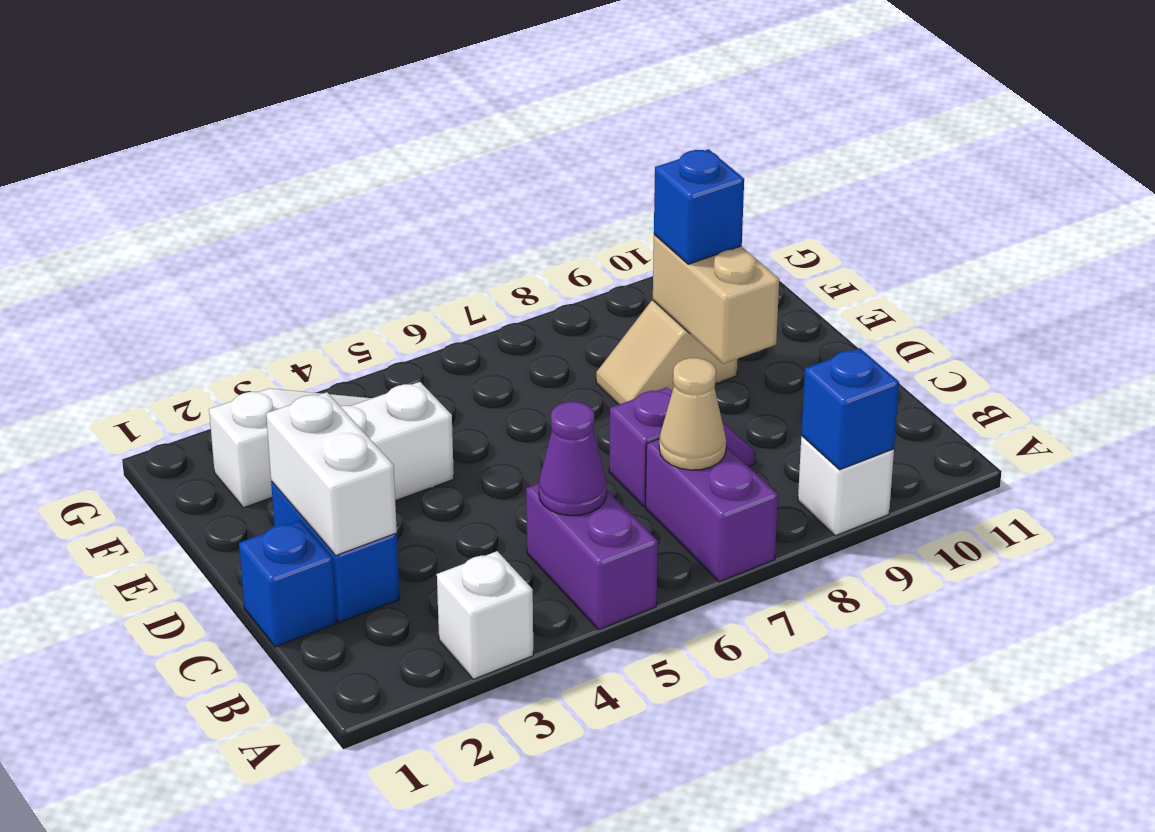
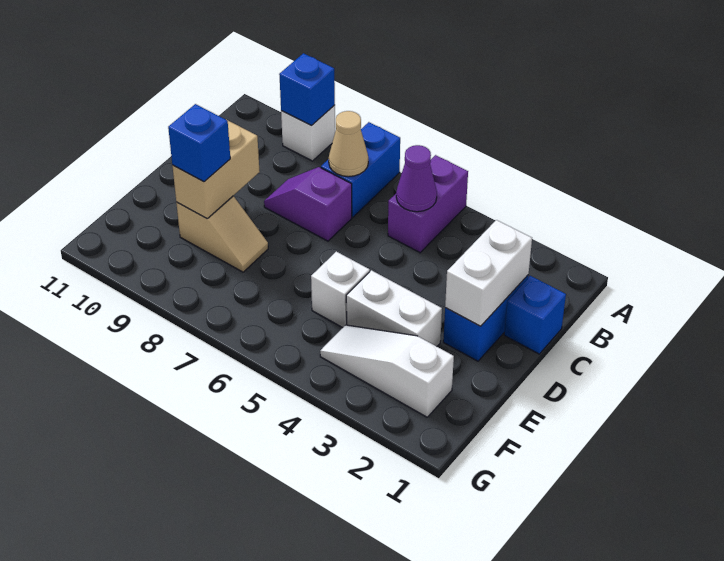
white 1x1 brick [437,551,533,679] -> white 1x1 brick moved to [311,251,370,328]
purple 1x2 brick [645,439,778,582] -> blue 1x2 brick [321,122,400,217]

